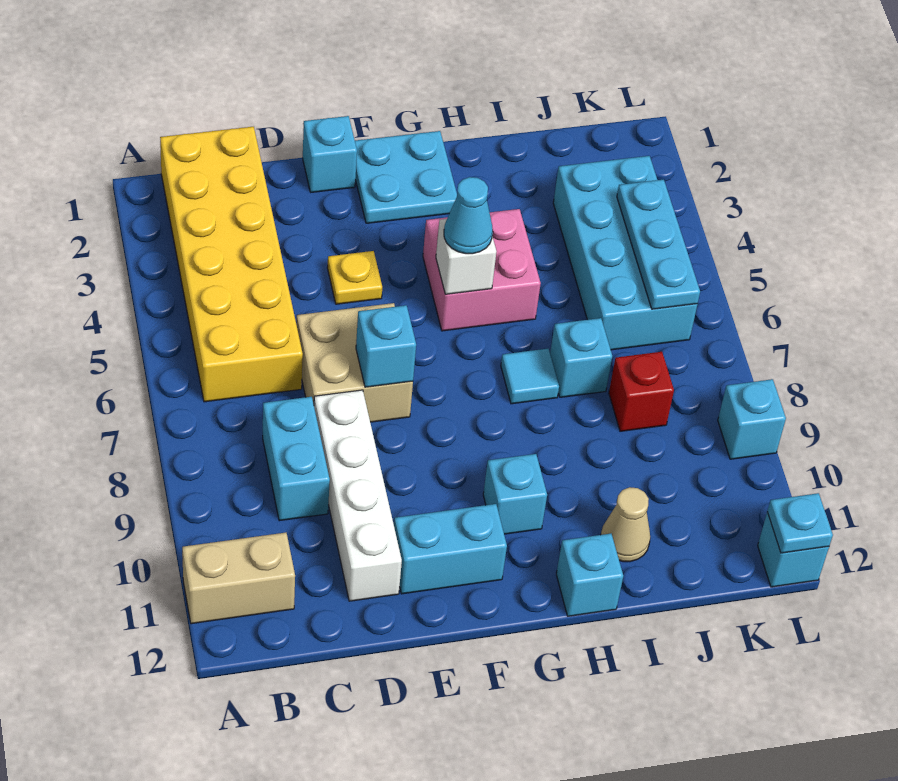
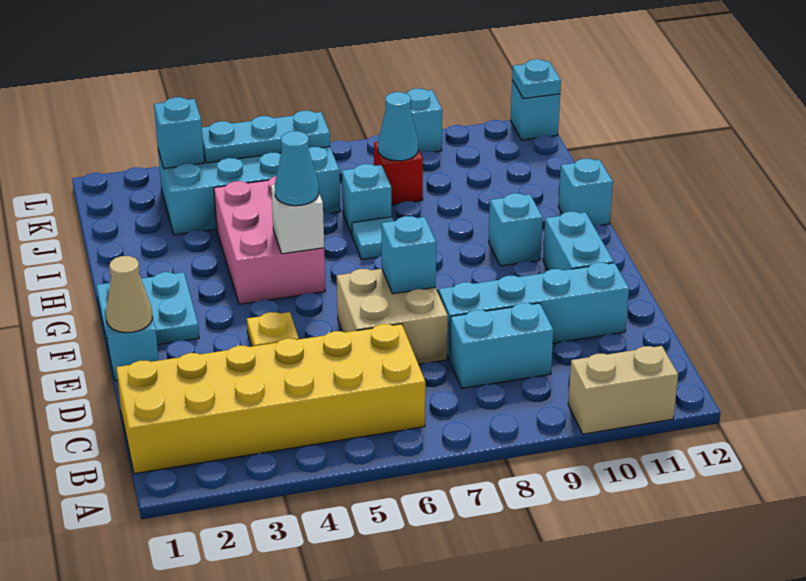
tan 1x2 brick [182,533,295,624] -> tan 1x2 brick turned to [568,346,678,434]
white 1x4 brick [314,390,402,601] -> cyan 1x4 brick [438,262,629,359]
pink 2x2 brick [423,209,541,331] -> pink 2x3 brick [214,176,325,304]
tan 1x1 cone [601,487,650,562] -> tan 1x1 cone moved to [106,256,152,333]
none -> cyan 1x1 cone [378,92,418,161]
none -> cyan 1x1 brick [154,97,204,169]

